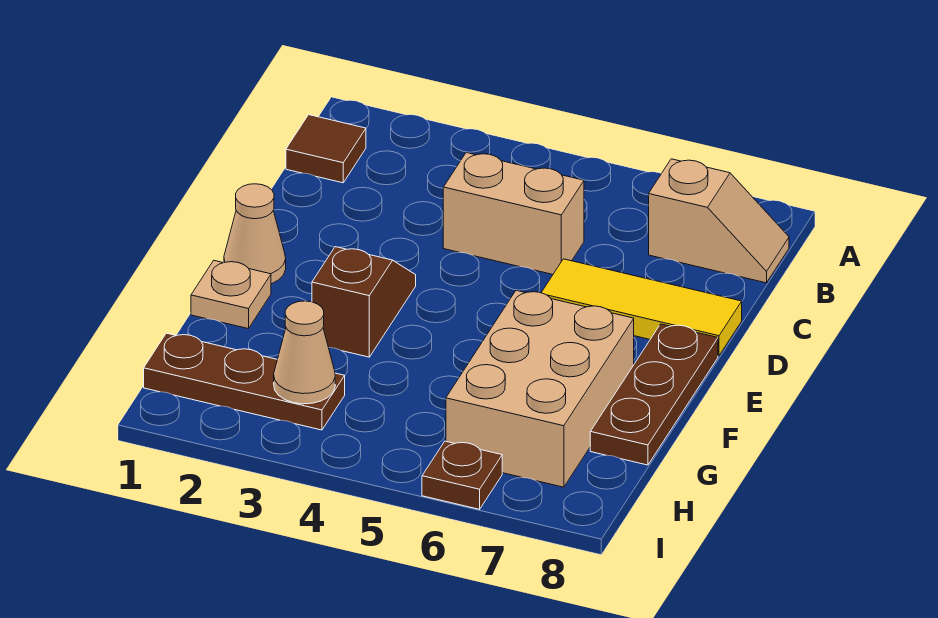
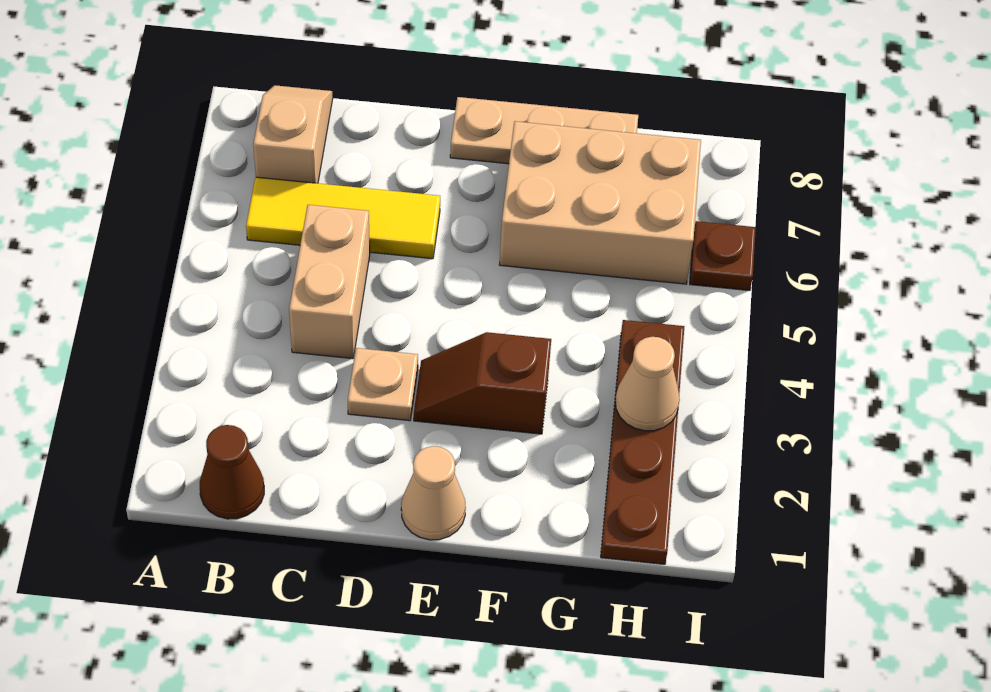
brown 1x1 tile [286,115,366,183] -> brown 1x1 cone [200,425,264,519]
yellow 1x3 tile [541,259,742,356] -> yellow 1x3 tile turned to [246,177,440,259]
brown 1x3 plate [590,324,718,465] -> tan 1x3 plate [450,97,638,164]
tan 1x1 plate [191,261,271,329] -> tan 1x1 plate moved to [348,348,418,421]
brown 1x3 plate [144,333,345,430] -> brown 1x4 plate [601,320,684,564]

